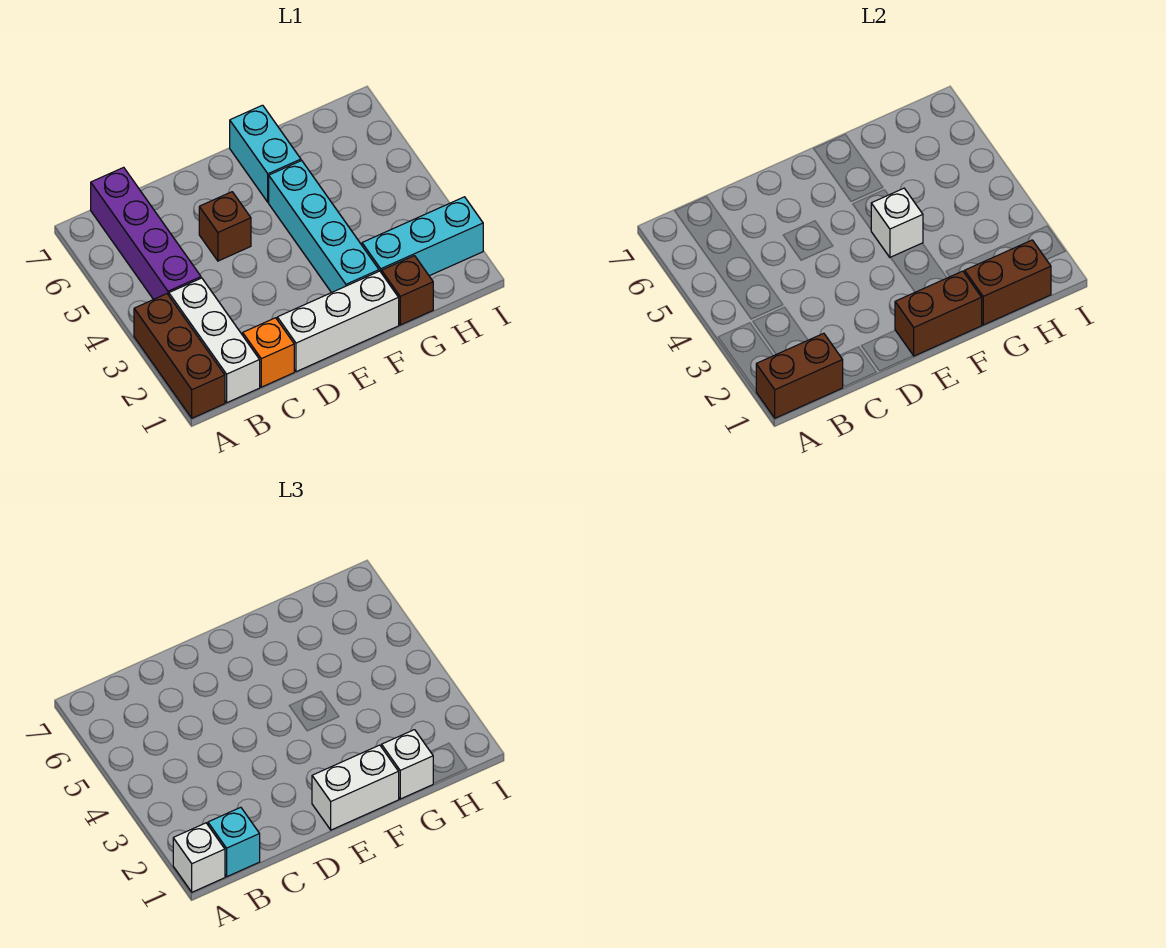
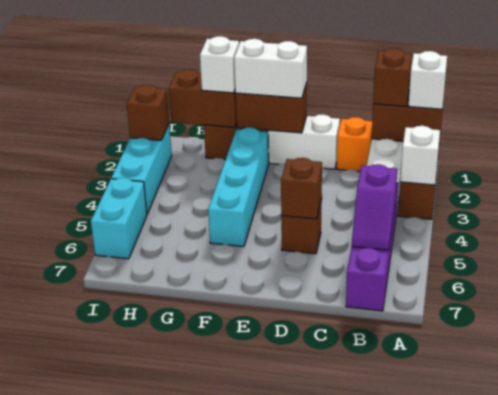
cyan 1x1 brick [208,807,260,877] -> brown 1x1 brick [373,49,412,106]
none -> purple 1x2 slope [352,164,397,250]
none -> brown 1x1 brick [281,158,322,219]
white 1x1 brick [871,188,923,257] -> white 1x1 brick moved to [400,126,440,185]
cyan 1x2 brick [230,105,301,202] -> cyan 1x2 brick moved to [91,178,147,259]
cyan 1x3 brick [362,197,483,276] -> cyan 1x3 brick turned to [111,125,172,214]
none -> brown 1x1 brick [127,85,169,141]

